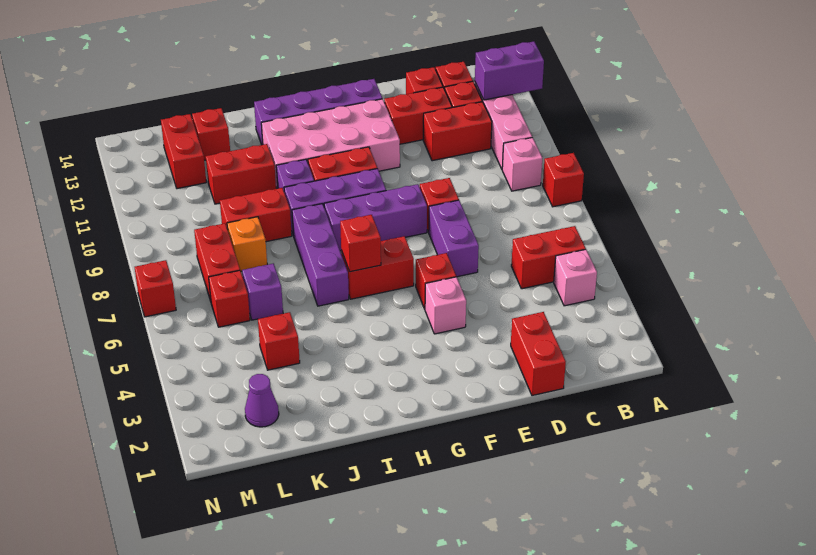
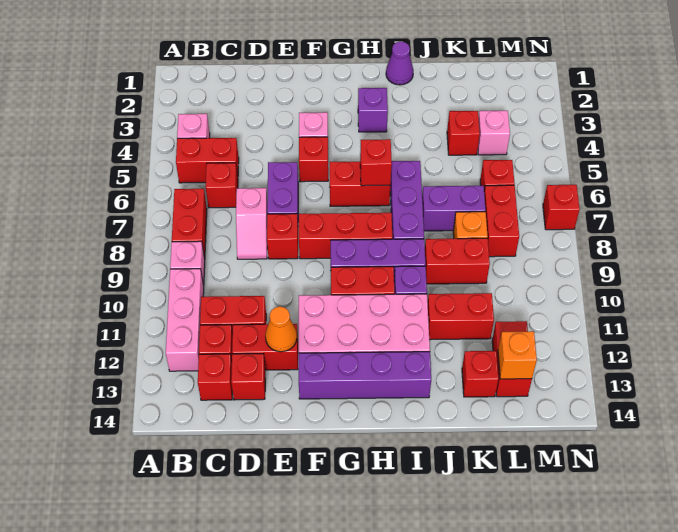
red 1x1 brick [543,153,584,207] -> red 1x1 brick moved to [206,163,238,208]
purple 1x2 brick [475,41,544,100] -> purple 1x2 brick moved to [422,186,486,231]
red 1x2 brick [511,312,566,396] -> red 1x2 brick moved to [172,189,207,259]
none -> pink 1x2 slope [236,188,267,259]
none -> orange 1x1 cone [265,306,297,352]
purple 1x3 brick [324,184,427,251] -> red 1x3 brick [299,213,392,259]
purple 1x1 brick [242,263,283,320] -> purple 1x1 brick moved to [358,88,388,132]
purple 1x1 cone [245,374,279,427] -> purple 1x1 cone moved to [386,41,413,85]
none -> pink 1x1 brick [478,111,510,155]
none -> orange 1x1 brick [498,331,537,379]

